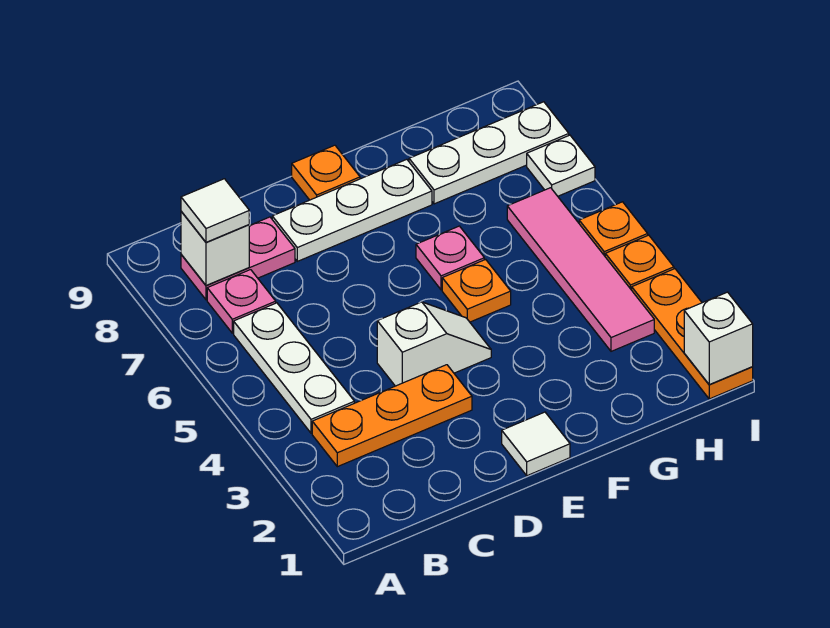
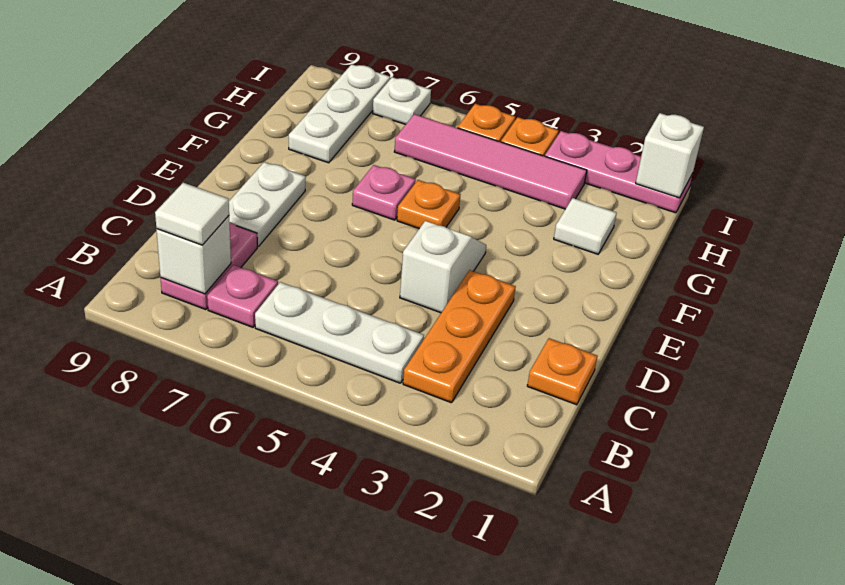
white 1x3 plate [272,159,432,261] -> white 1x2 plate [229,162,306,247]
white 1x1 tile [502,412,570,476] -> white 1x1 tile moved to [554,198,617,254]
orange 1x1 plate [292,145,360,200] -> orange 1x1 plate moved to [527,338,597,405]
orange 1x3 plate [632,269,753,399] -> pink 1x3 plate [545,131,692,213]

